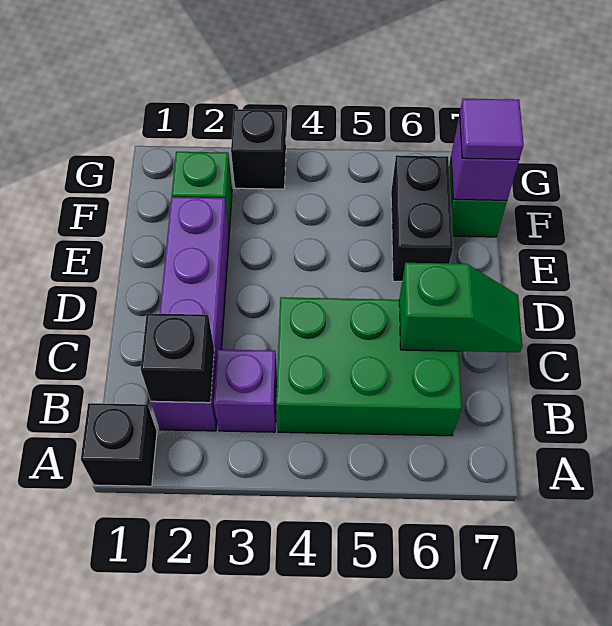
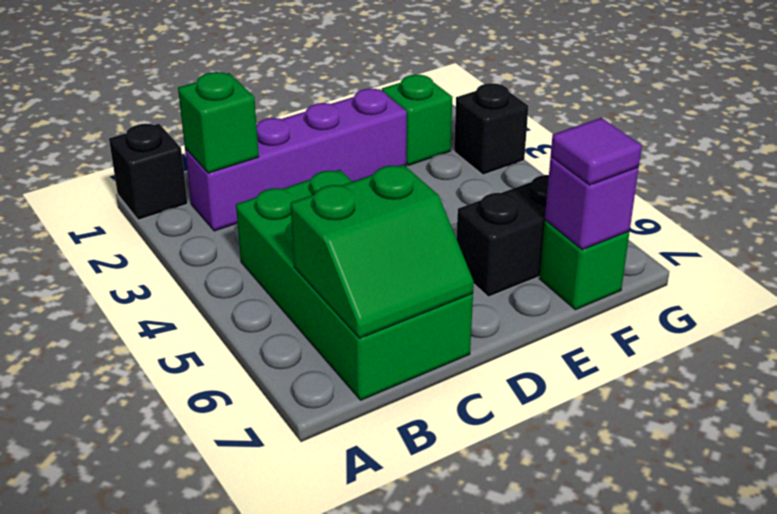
black 1x1 brick [141,313,214,403] -> green 1x1 brick [178,72,259,173]
purple 1x1 brick [214,350,277,432] -> none
green 2x3 brick [276,297,462,436] -> green 2x4 brick [236,170,473,400]
green 1x2 slope [399,263,522,352] -> green 2x2 slope [290,165,474,338]

